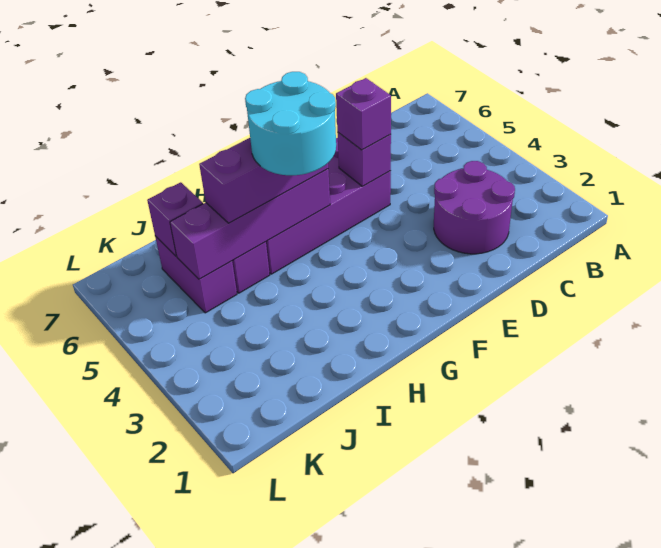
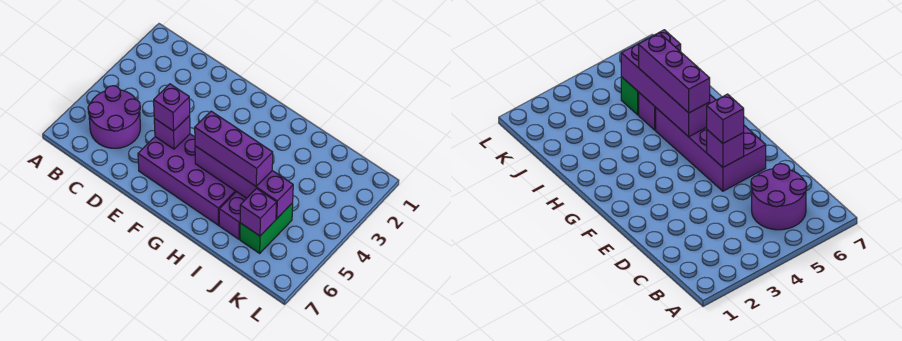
purple 2x2 round brick [434,161,515,254] -> purple 2x2 round brick moved to [88,86,140,148]
cyan 2x2 round brick [245,72,336,175] -> none
purple 1x2 brick [155,236,237,313] -> green 1x2 brick [240,203,293,253]

